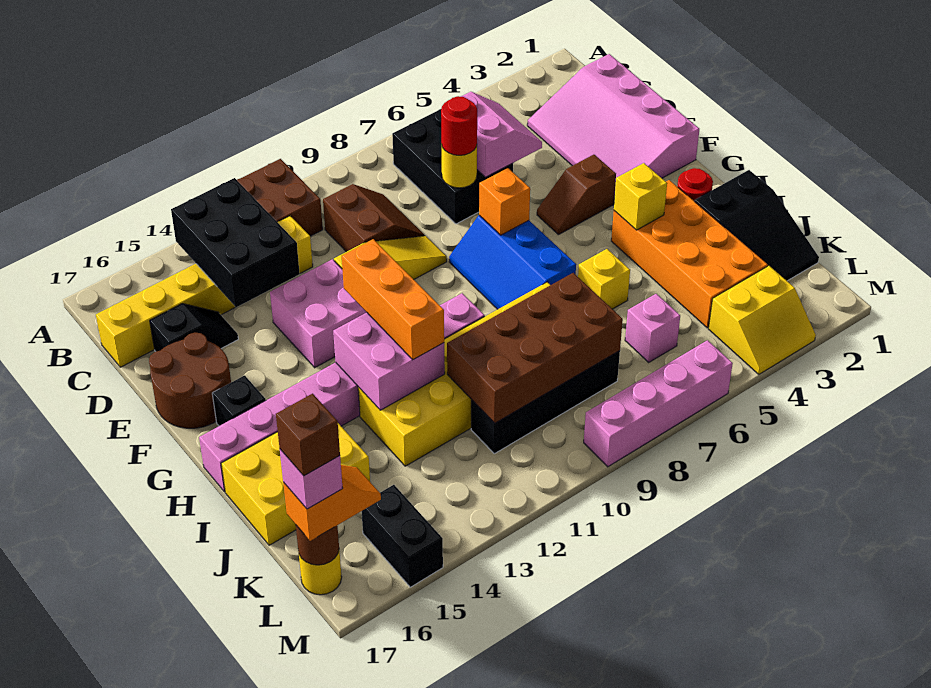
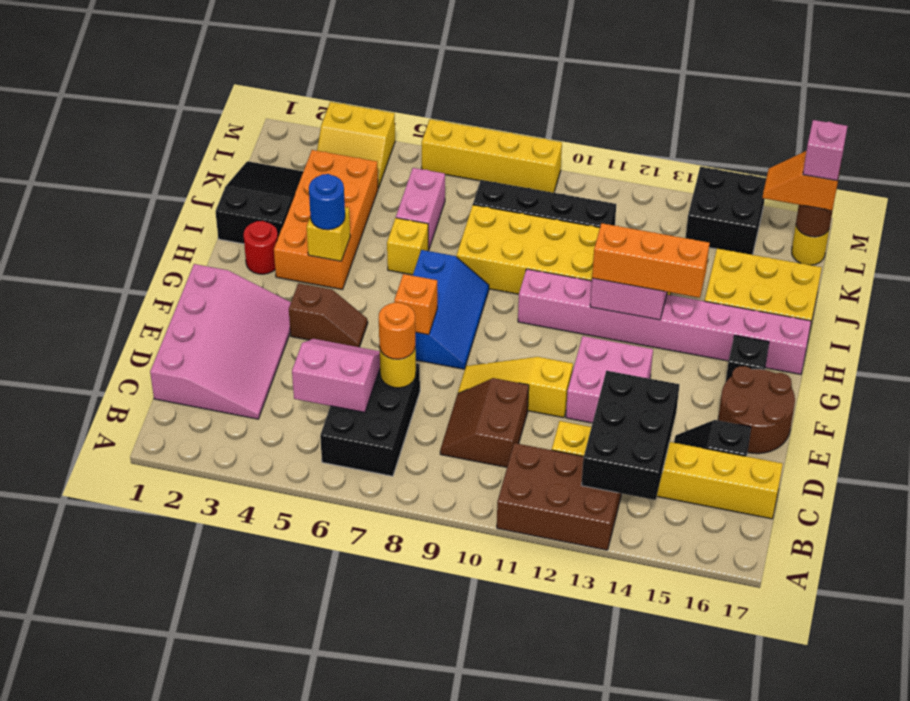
pink 2x2 slope [461,92,542,177] -> pink 2x2 slope turned to [292,339,380,412]
red 1x1 round brick [441,96,477,155] -> orange 1x1 round brick [379,303,416,359]
orange 1x3 brick [342,239,444,360] -> orange 1x3 brick turned to [592,223,709,298]
none -> blue 1x1 round brick [309,174,345,230]
brown 2x4 brick [447,273,623,423] -> none
pink 1x1 brick [625,294,680,362] -> pink 1x2 brick [396,168,445,250]
yellow 2x2 slope [709,266,816,374] -> yellow 2x2 slope turned to [317,102,395,188]
black 1x2 brick [362,485,443,587] -> black 2x2 brick [686,167,766,255]
brown 1x1 brick [276,394,340,476] -> none
pink 1x4 brick [584,340,733,467] -> yellow 1x4 brick [422,119,562,193]

